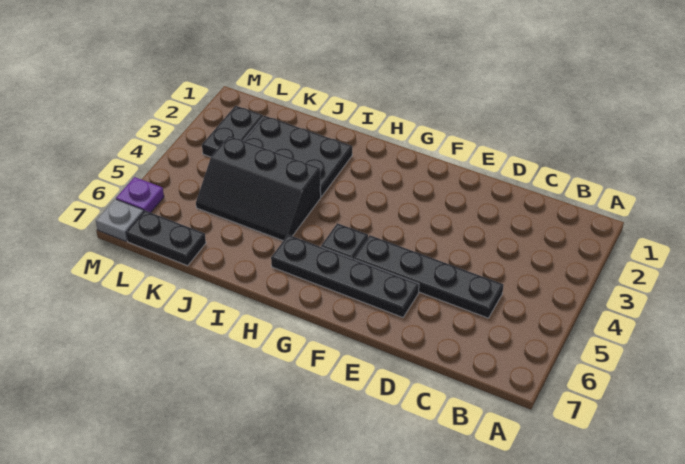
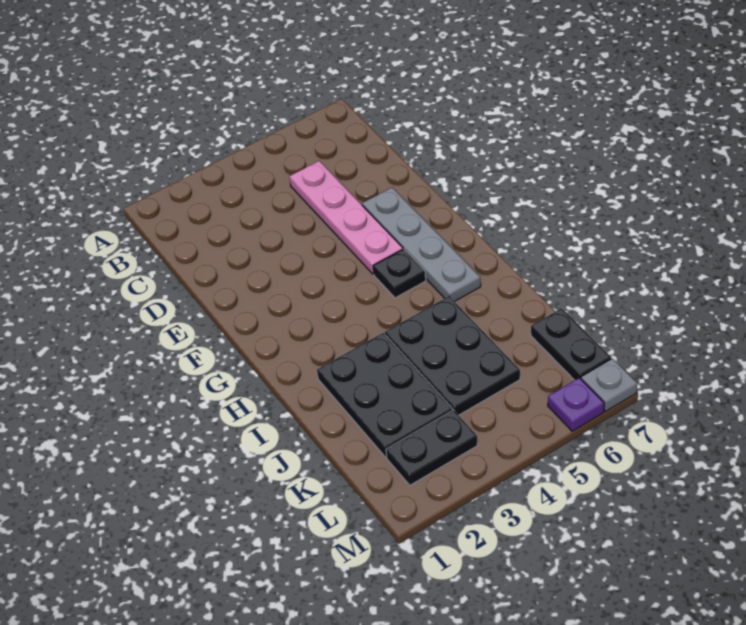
black 1x4 plate [354,235,504,318] -> pink 1x4 plate [289,161,403,274]
black 1x4 plate [271,235,419,318] -> grey 1x4 plate [362,188,481,302]
black 2x3 slope [196,136,321,241] -> black 2x3 plate [385,296,520,415]

